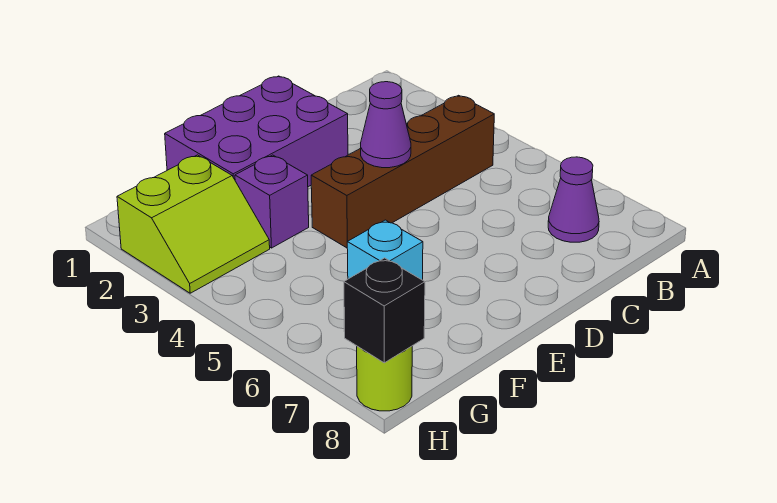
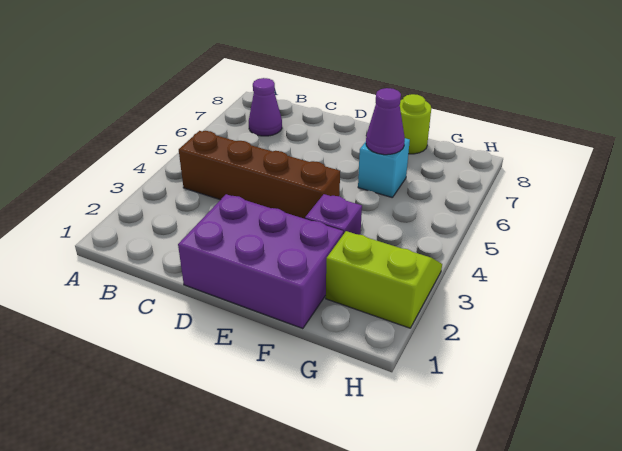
purple 1x1 cone [361,82,411,168] -> purple 1x1 cone moved to [366,88,405,155]
lime 1x1 round brick [357,346,412,411] -> lime 1x1 round brick moved to [400,94,431,154]
black 1x1 brick [344,258,425,363] -> none

